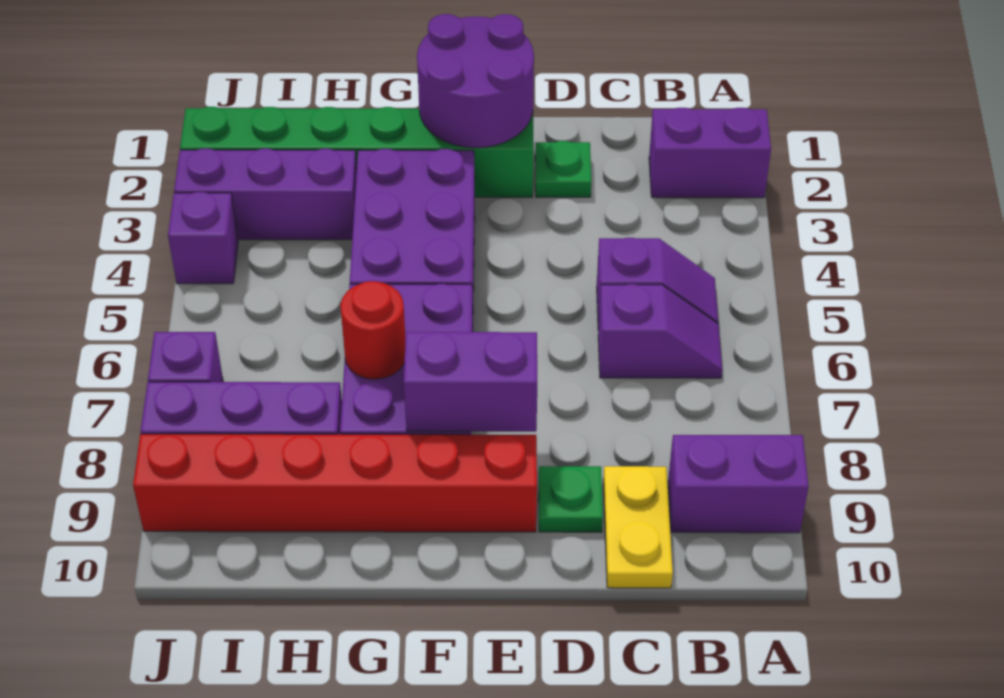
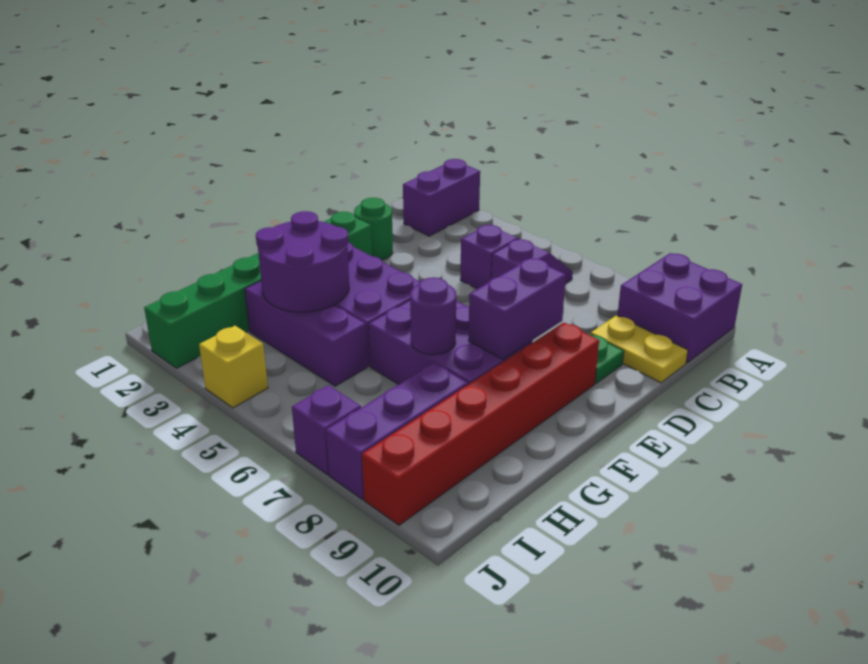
purple 1x2 brick [668,435,809,533] -> purple 2x2 brick [617,253,742,363]
green 1x1 plate [535,141,591,197] -> green 1x1 round brick [354,198,393,260]
purple 2x2 round brick [417,14,534,148] -> purple 2x2 round brick moved to [256,211,349,312]
red 1x1 round brick [340,281,405,379] -> purple 1x1 round brick [410,277,456,355]
purple 1x3 brick [174,149,357,240] -> purple 1x3 brick turned to [245,281,367,386]
purple 1x1 brick [168,192,238,284] -> yellow 1x1 brick [199,326,268,408]

